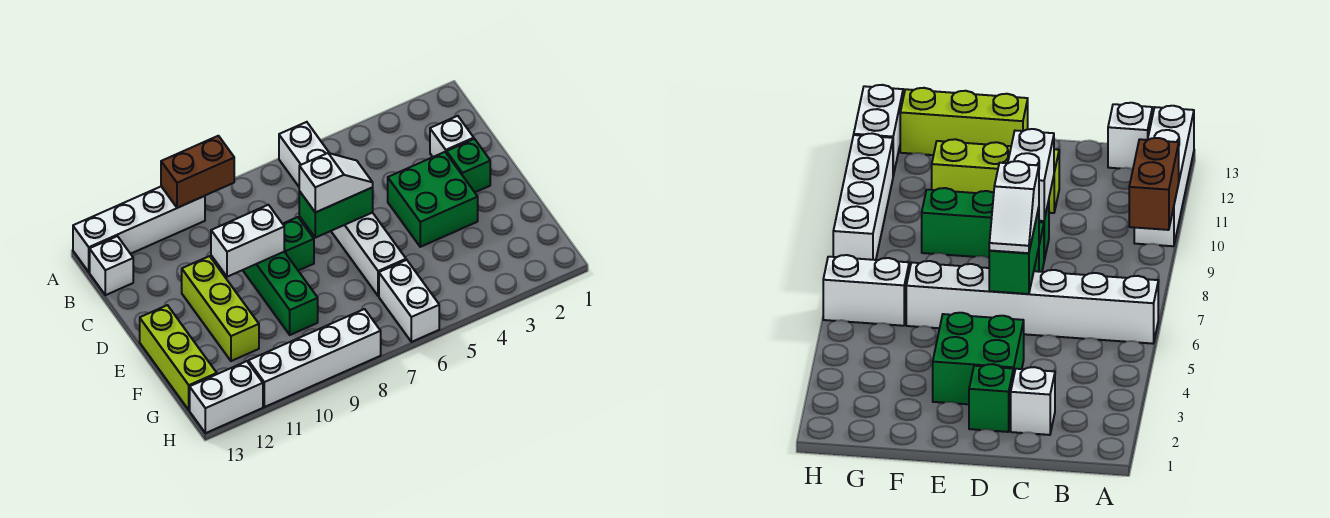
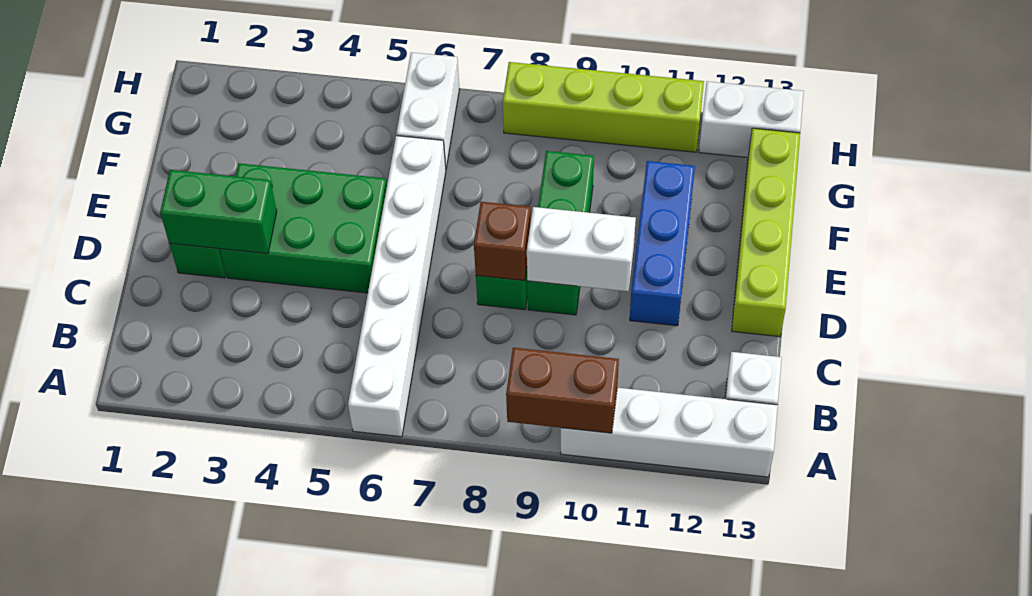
white 1x1 brick [430,116,474,157] -> none
green 2x2 brick [388,152,478,247] -> green 2x3 brick [220,163,387,293]
green 1x2 brick [299,187,373,238] -> green 1x2 brick moved to [160,170,277,254]
white 1x2 slope [299,153,373,212] -> none
none -> brown 1x1 brick [474,202,531,281]
lime 1x3 brick [182,256,259,361] -> blue 1x3 brick [630,161,695,326]
lime 1x3 brick [140,305,217,410] -> lime 1x4 brick [732,128,800,337]
white 1x4 brick [248,309,381,407] -> lime 1x4 brick [503,62,704,152]

